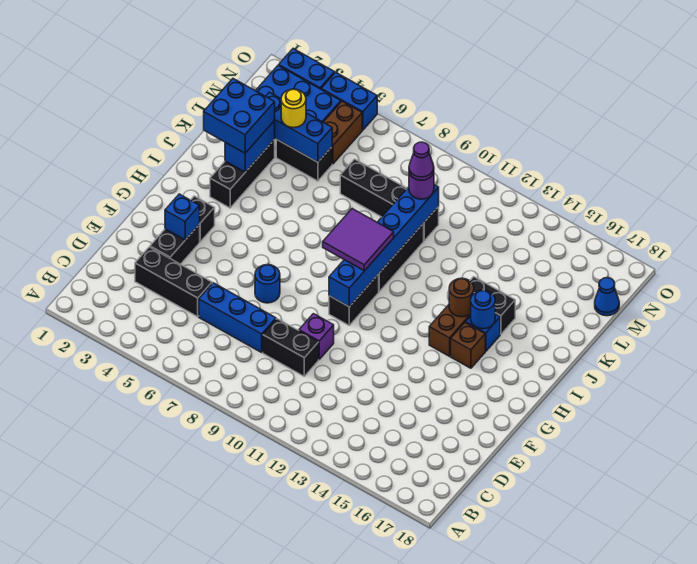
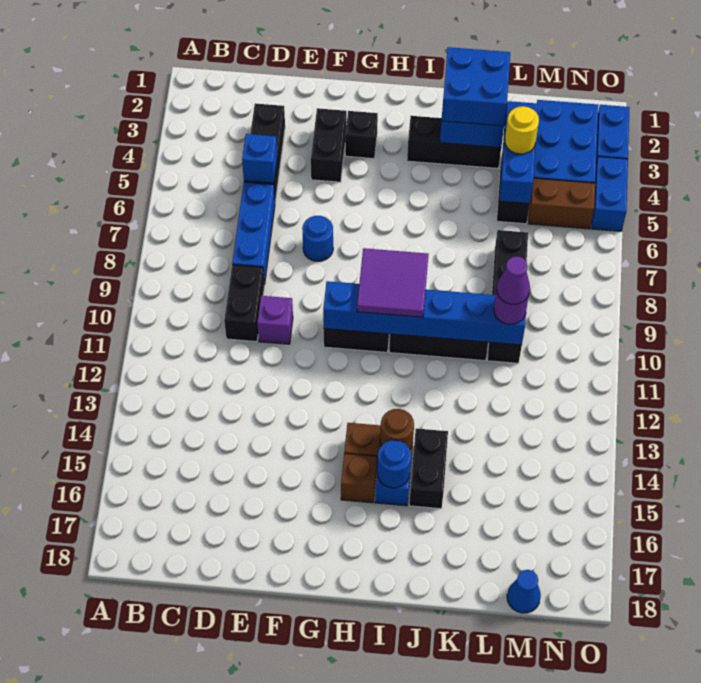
black 1x2 brick [150,225,200,264] -> black 1x2 brick turned to [311,108,347,182]
blue 1x1 brick [165,194,200,240] -> blue 1x1 brick moved to [242,134,277,183]

